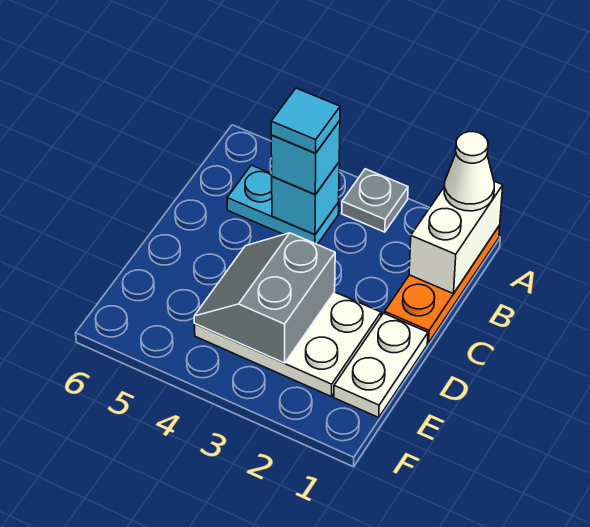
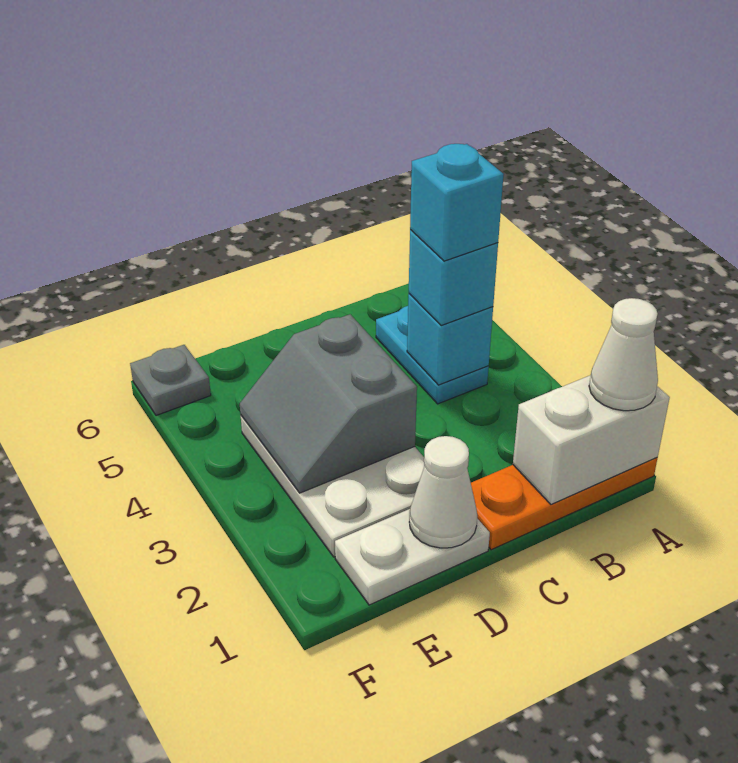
grey 1x1 plate [342,169,408,232] -> grey 1x1 plate moved to [130,345,211,415]
cyan 1x1 tile [271,88,340,153] -> cyan 1x1 brick [410,144,504,261]
none -> white 1x1 cone [409,436,477,548]
grey 2x2 slope [194,233,335,363] -> grey 2x2 slope turned to [240,314,417,493]

